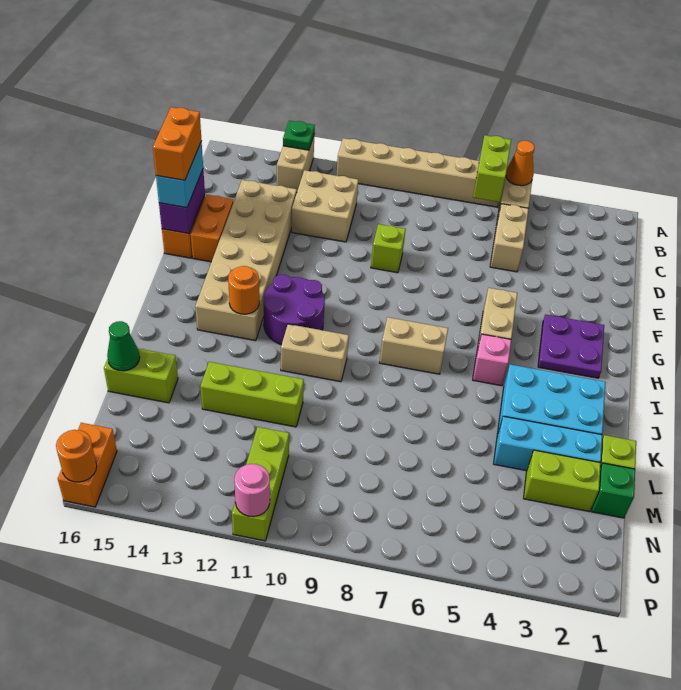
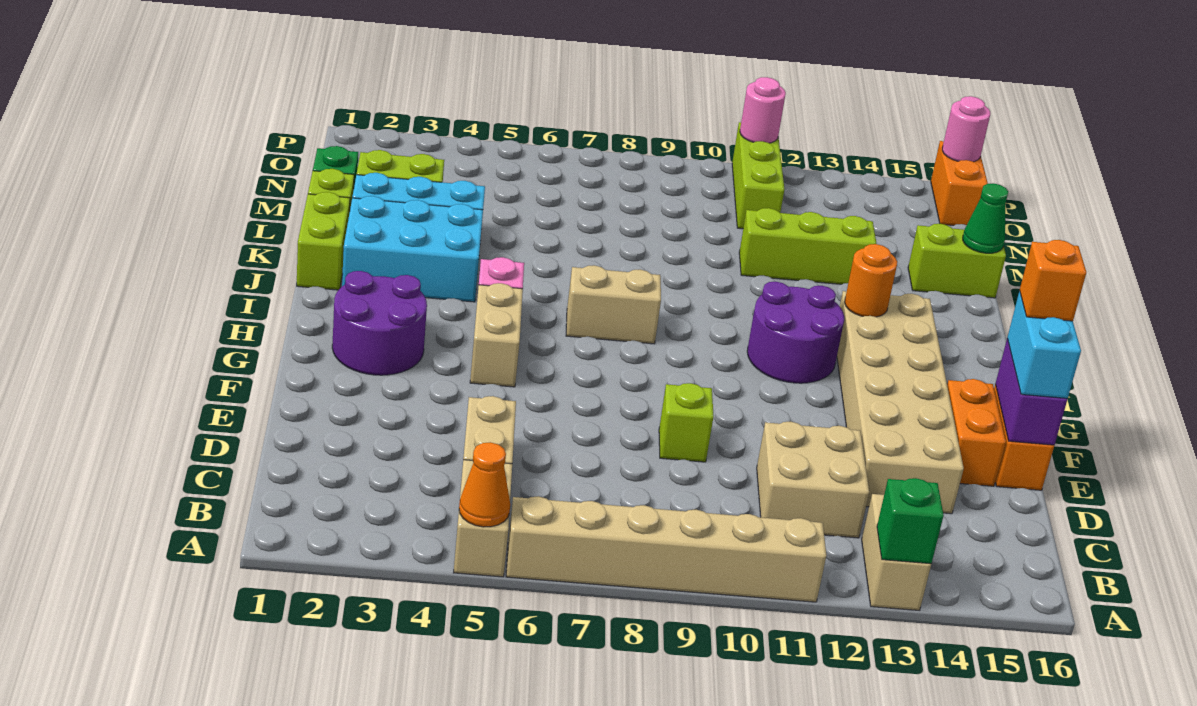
lime 1x2 brick [473,135,511,202] -> lime 1x2 brick moved to [297,192,350,290]
green 1x1 plate [283,121,315,150] -> green 1x1 brick [877,478,944,564]
orange 1x2 brick [153,107,202,180] -> orange 1x1 brick [1020,240,1086,321]
purple 2x2 plate [538,314,604,378] -> purple 2x2 round brick [332,271,427,375]
tan 1x2 brick [281,324,349,382] -> none
orange 1x1 round brick [56,430,97,482] -> pink 1x1 round brick [942,96,990,162]

